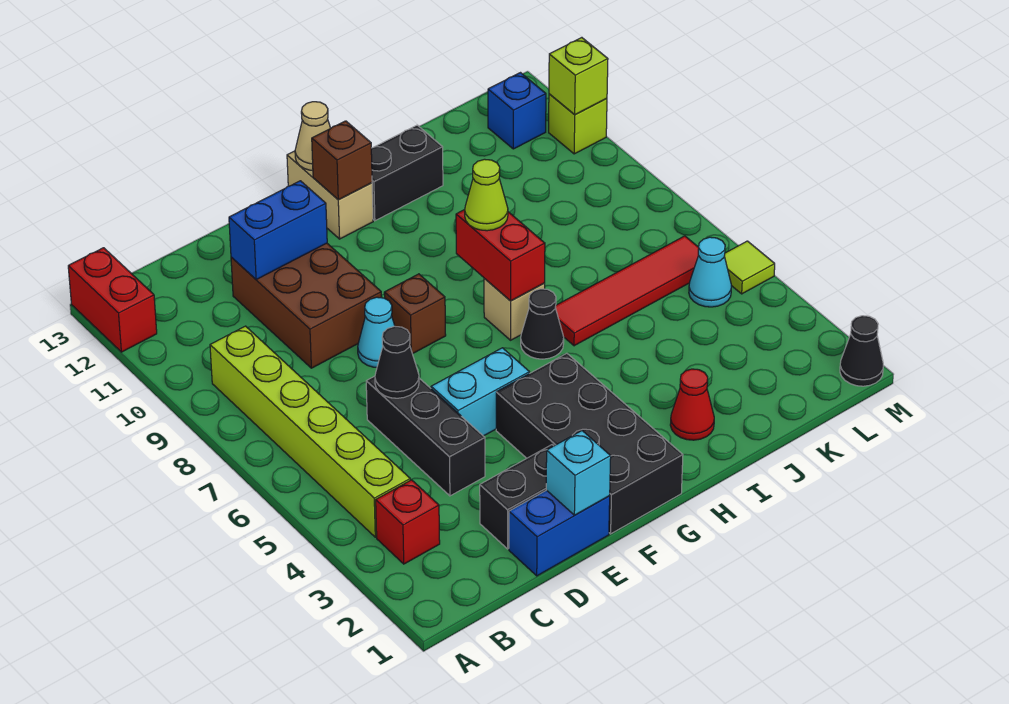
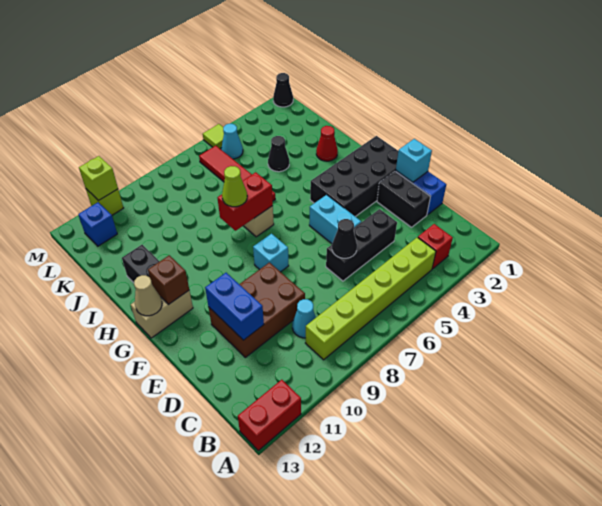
cyan 1x1 cone [358,297,395,368] -> cyan 1x1 cone moved to [292,299,316,338]
brown 1x1 brick [384,274,446,354] -> cyan 1x1 brick [253,234,289,272]
black 1x1 cone [521,289,564,359] -> black 1x1 cone moved to [268,136,289,172]

